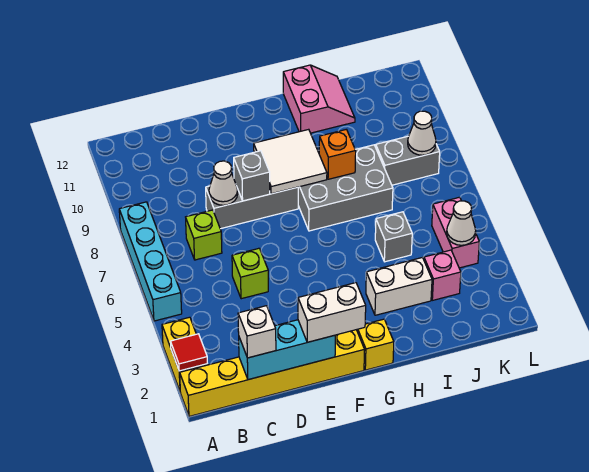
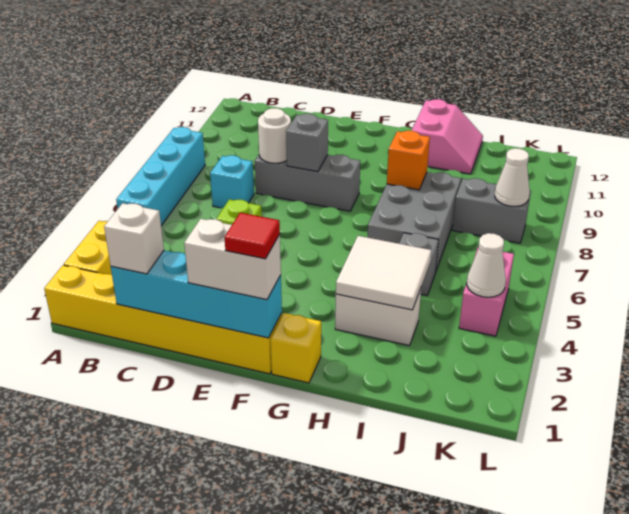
red 1x1 tile [170,334,207,371] -> red 1x1 tile moved to [224,213,280,259]
cyan 1x3 brick [239,320,335,380] -> cyan 1x4 brick [111,251,282,338]
lime 1x1 brick [186,210,222,260] -> cyan 1x1 brick [210,155,254,208]
white 1x1 cone [209,161,238,205] -> white 1x1 round brick [258,108,291,163]
white 2x2 tile [254,129,327,194] -> white 2x2 tile moved to [336,236,431,310]
grey 2x3 brick [298,145,393,231] -> grey 2x3 brick turned to [367,172,461,270]
pink 1x1 brick [424,250,461,300] -> none

